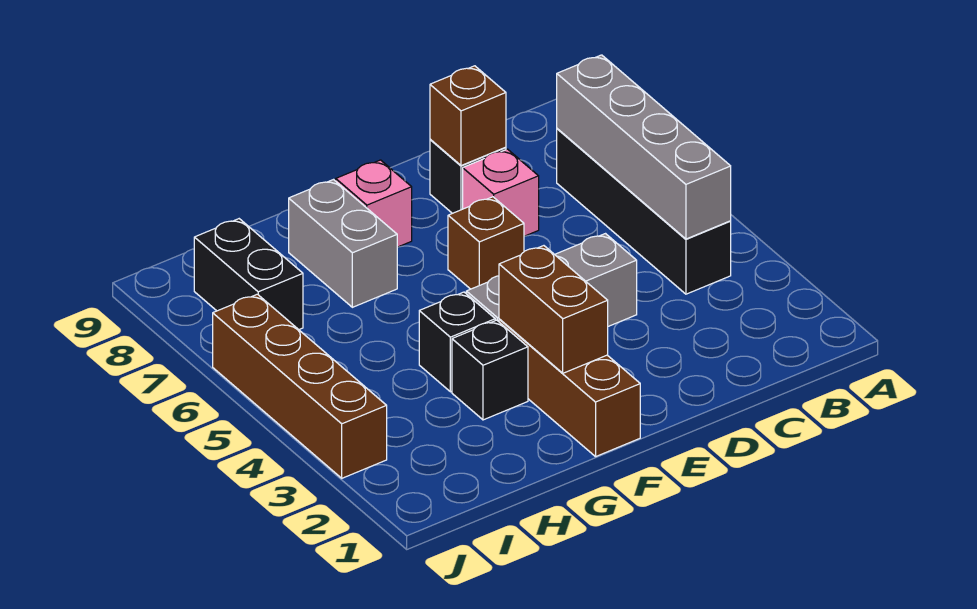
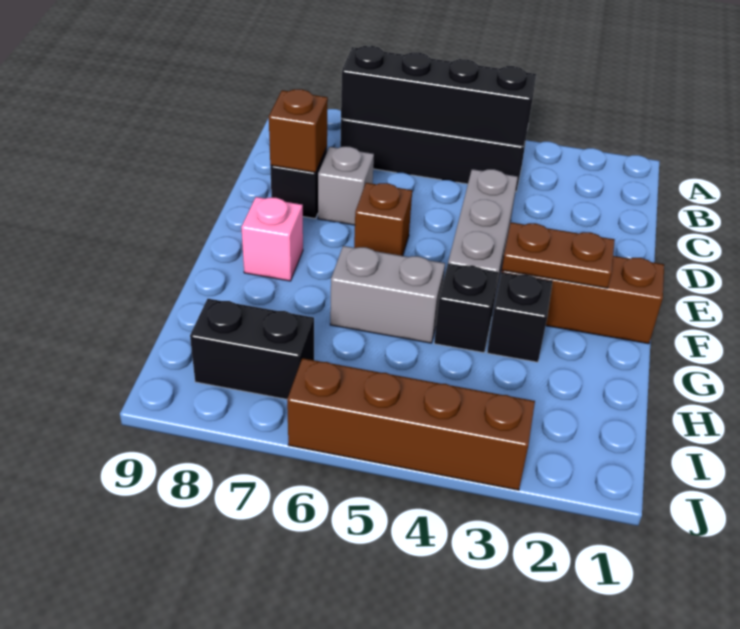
grey 1x4 brick [557,55,731,239] -> black 1x4 brick [341,46,536,147]
pink 1x1 brick [463,149,539,236] -> grey 1x1 brick [318,147,374,225]
brown 1x2 brick [499,246,608,373] -> brown 1x2 plate [502,222,615,288]
grey 1x2 brick [289,180,397,307] -> grey 1x2 brick moved to [330,246,445,343]

